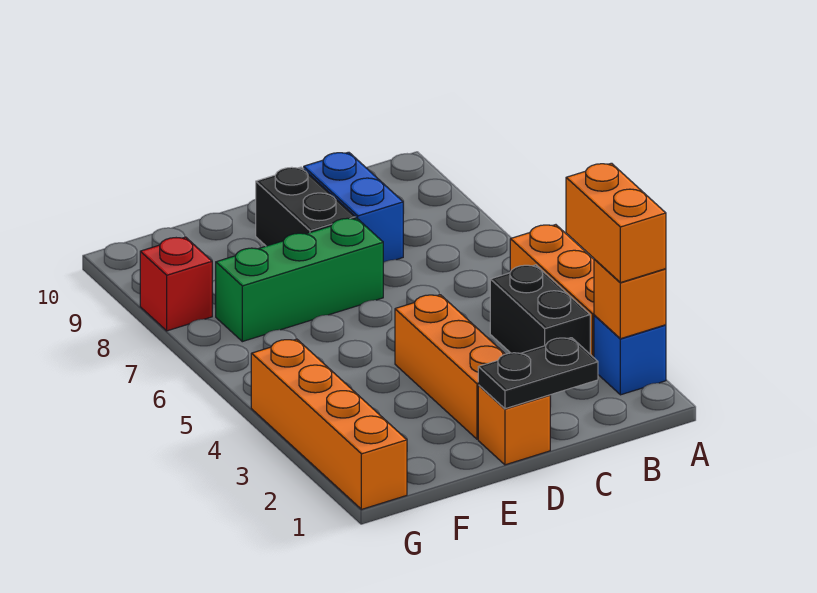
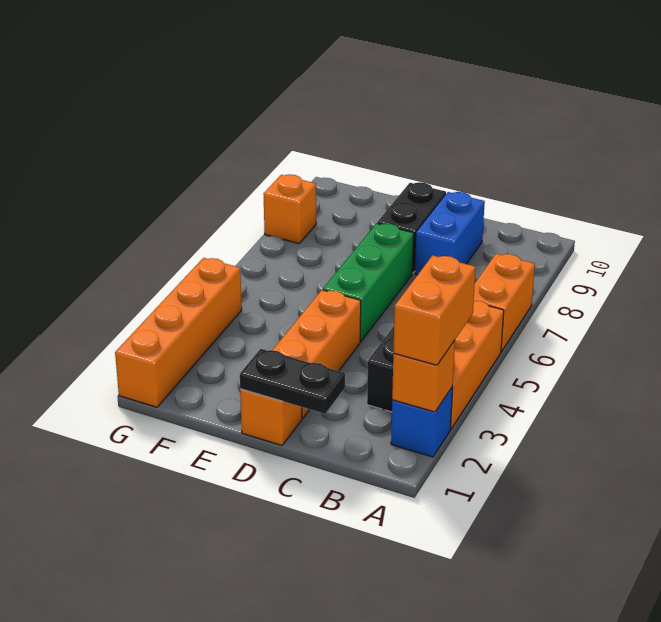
none -> orange 1x2 brick [474,254,535,352]
green 1x3 brick [216,218,383,342] -> green 1x3 brick turned to [323,223,414,342]
red 1x1 brick [140,237,212,331] -> orange 1x1 brick [264,174,316,243]

